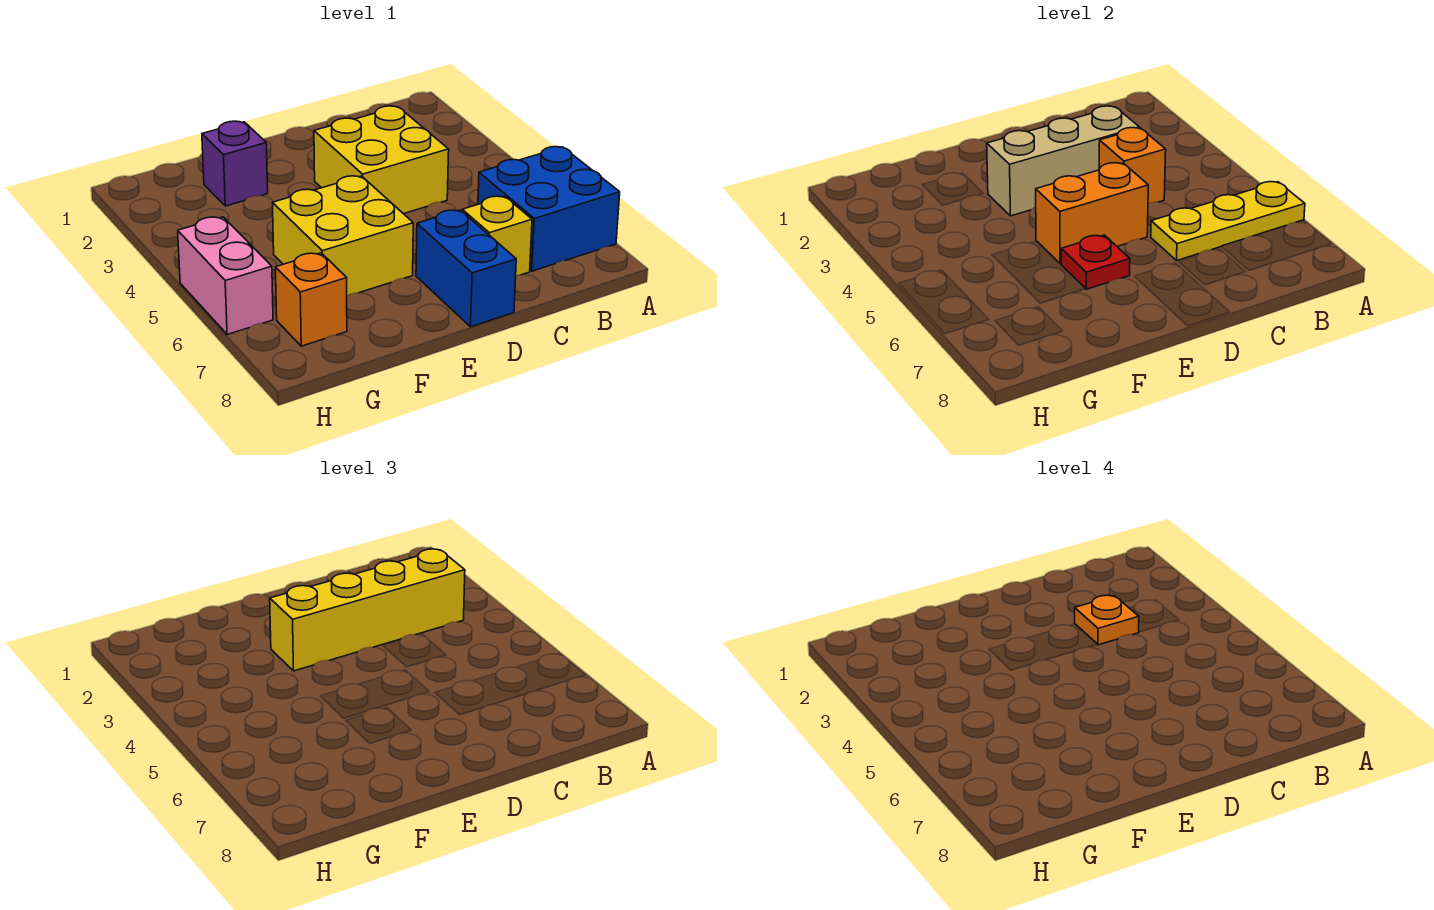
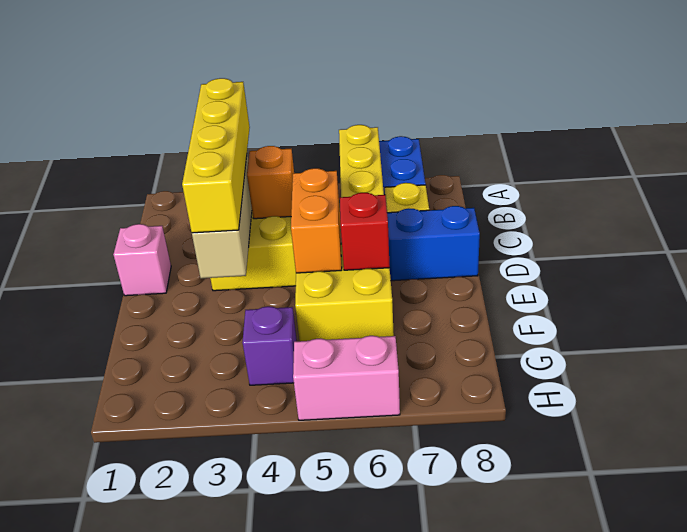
orange 1x1 plate [1075,595,1139,645] -> none
none -> pink 1x1 brick [113,224,171,296]
red 1x1 plate [1061,235,1130,289] -> red 1x1 brick [340,193,390,270]
purple 1x1 brick [202,121,268,206] -> purple 1x1 brick moved to [243,306,297,385]
orange 1x1 brick [275,253,347,346] -> none

